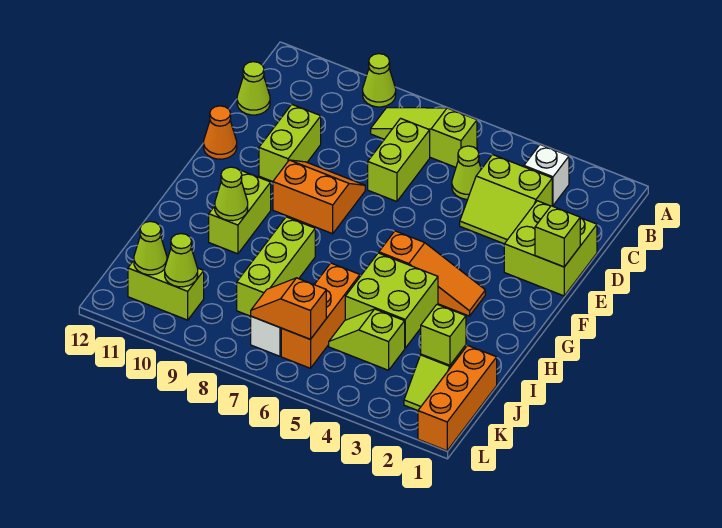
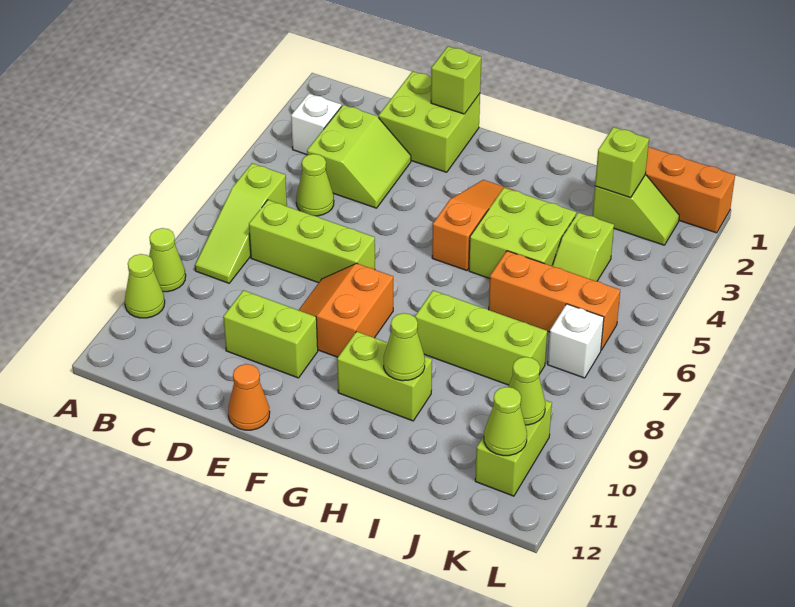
lime 1x2 brick [368,118,430,202] -> lime 1x3 brick [249,200,375,283]
lime 1x1 cone [237,62,270,115] -> lime 1x1 cone moved to [125,254,165,318]
orange 1x2 slope [251,278,326,339] -> none

